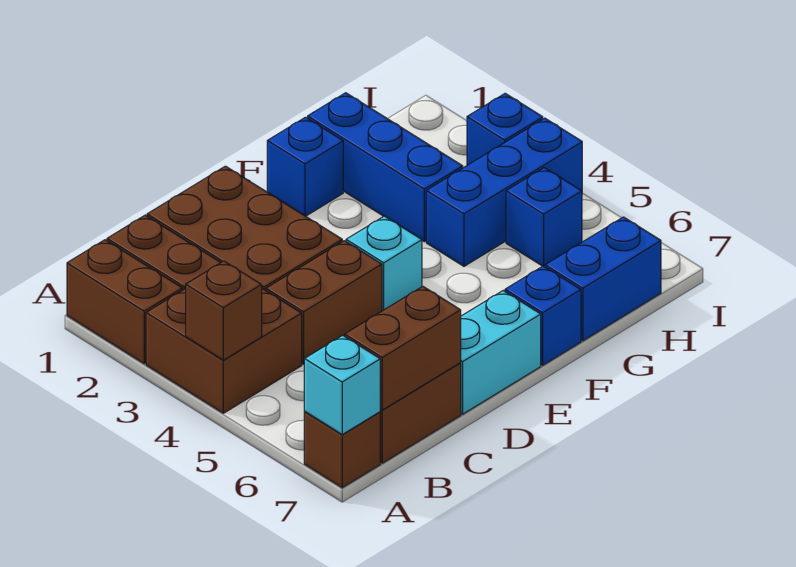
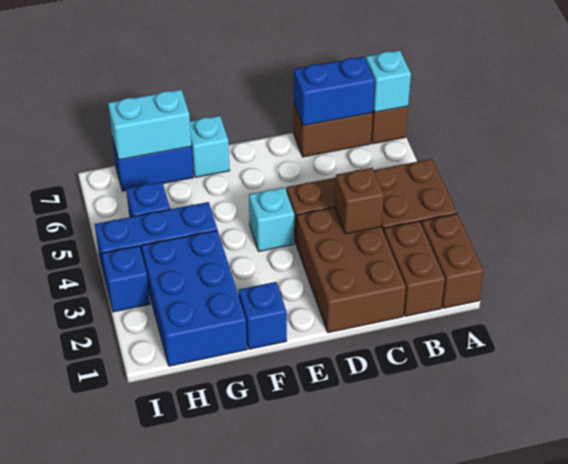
brown 1x1 brick [186,261,262,360] -> brown 1x1 brick moved to [335,168,384,234]
brown 1x2 brick [345,286,461,410] -> blue 1x2 brick [294,57,375,126]
cyan 1x2 brick [461,291,541,414] -> cyan 1x2 brick moved to [108,90,191,160]
blue 1x1 brick [505,266,581,365] -> cyan 1x1 brick [190,116,230,177]
blue 1x3 brick [308,93,463,242] -> blue 2x3 brick [141,230,247,366]

